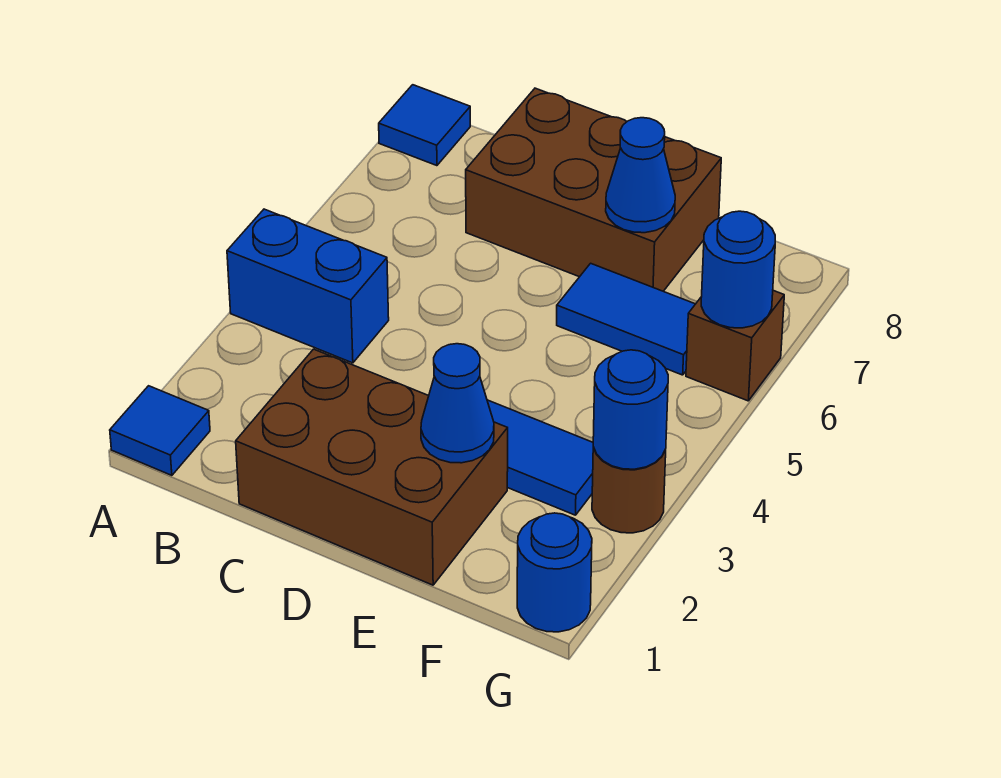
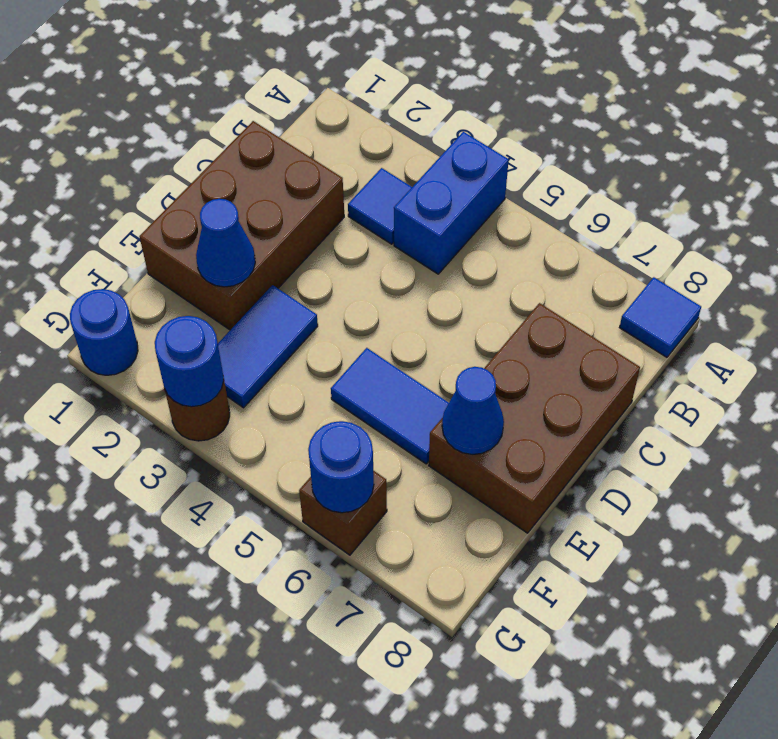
blue 1x1 tile [110,386,210,475] -> blue 1x1 tile moved to [348,168,412,244]
blue 1x2 tile [557,263,695,375] -> blue 1x2 tile turned to [331,348,449,464]

